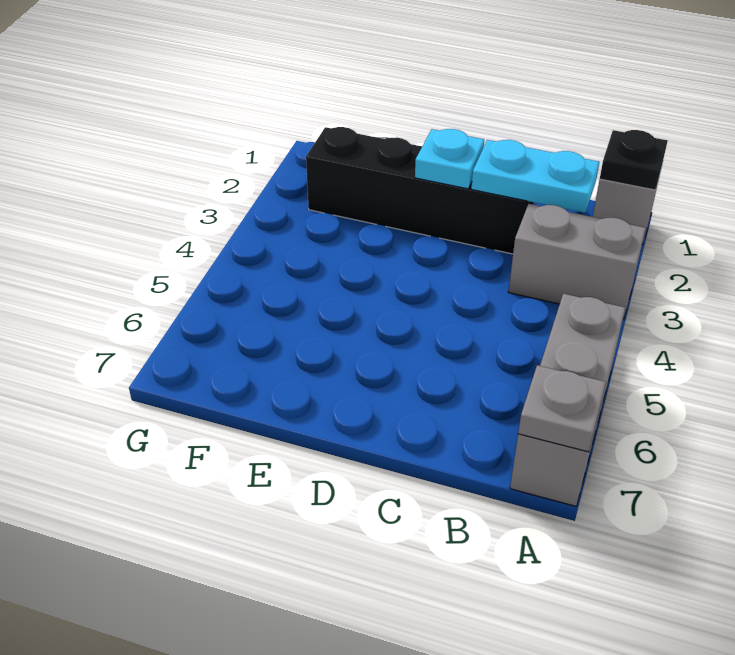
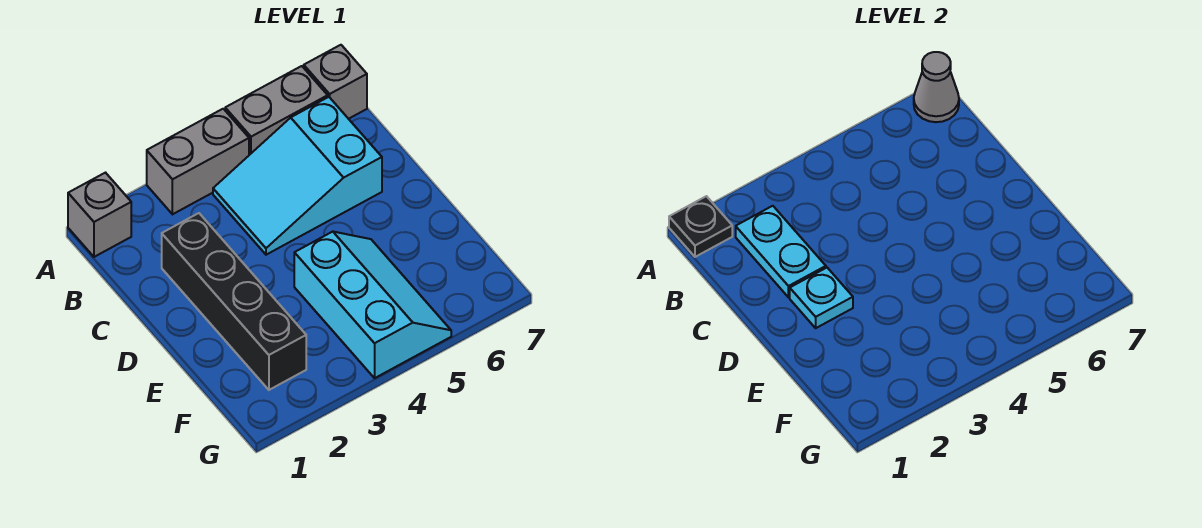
grey 1x2 brick [508,204,646,319] -> grey 1x2 brick turned to [147,109,249,214]
grey 1x1 plate [518,365,606,452] -> grey 1x1 cone [914,52,959,122]
none -> cyan 2x3 slope [213,97,382,255]
none -> cyan 2x3 slope [294,232,451,378]

